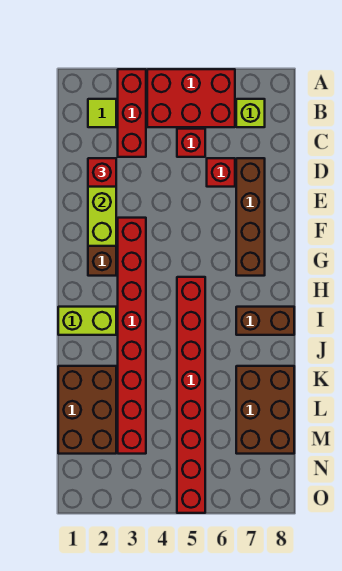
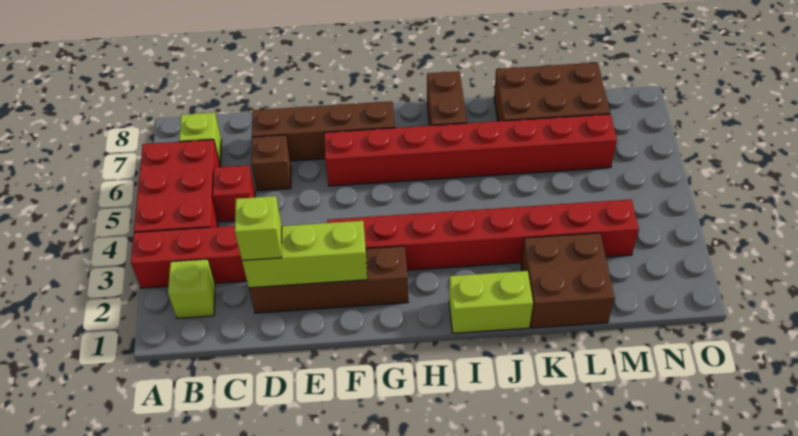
lime 1x1 tile [88,99,116,127] -> lime 1x1 brick [168,259,215,318]
red 1x1 brick [88,158,116,187] -> lime 1x1 brick [235,196,282,260]
red 1x1 brick [207,158,235,187] -> brown 1x1 brick [251,135,291,191]
red 1x8 brick [177,277,205,513] -> red 1x8 brick moved to [324,114,617,186]
lime 1x2 brick [58,307,116,335] -> lime 1x2 brick turned to [449,271,533,333]
brown 2x3 brick [58,366,116,454] -> brown 2x2 brick [521,233,615,328]

